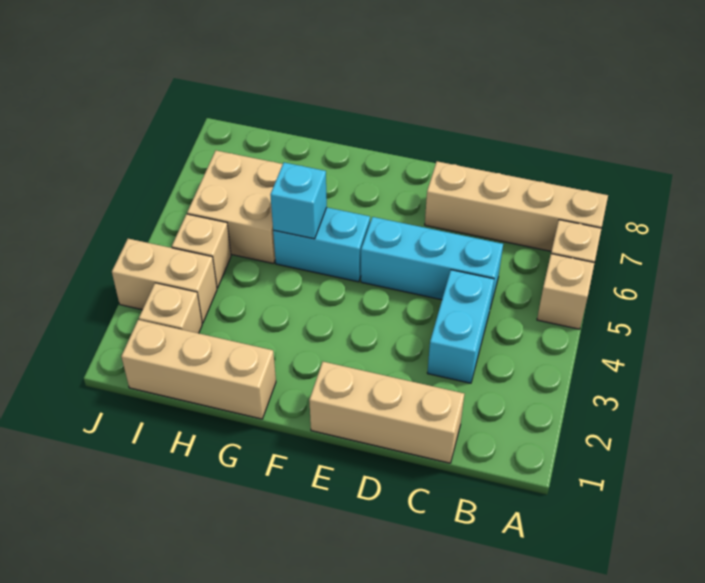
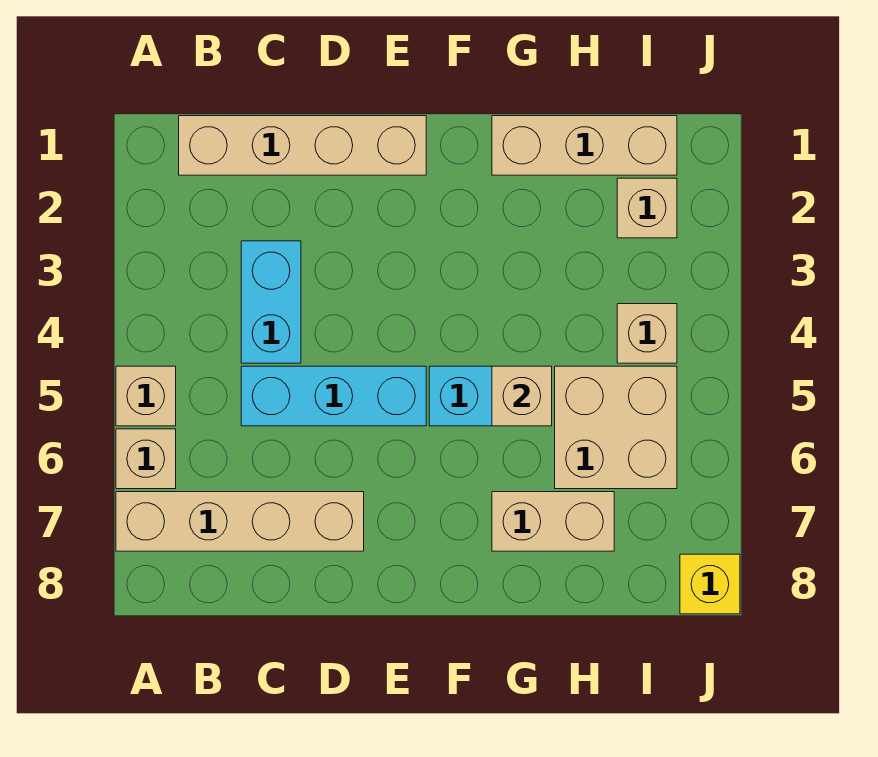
tan 1x3 brick [309,362,464,463] -> tan 1x4 brick [179,116,426,175]
cyan 1x1 brick [270,163,327,239] -> tan 1x1 brick [492,366,552,426]
tan 1x2 brick [112,239,217,323] -> tan 1x2 brick moved to [492,492,614,551]
none -> yellow 1x1 brick [680,554,740,614]

